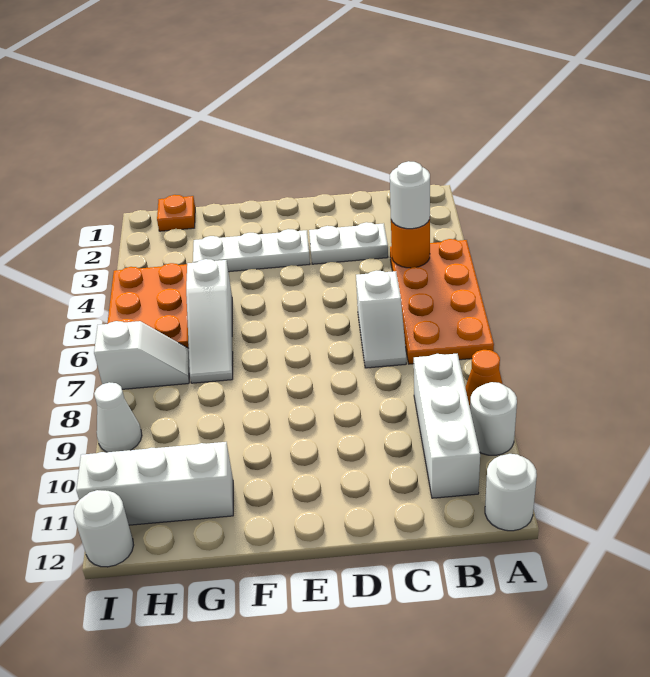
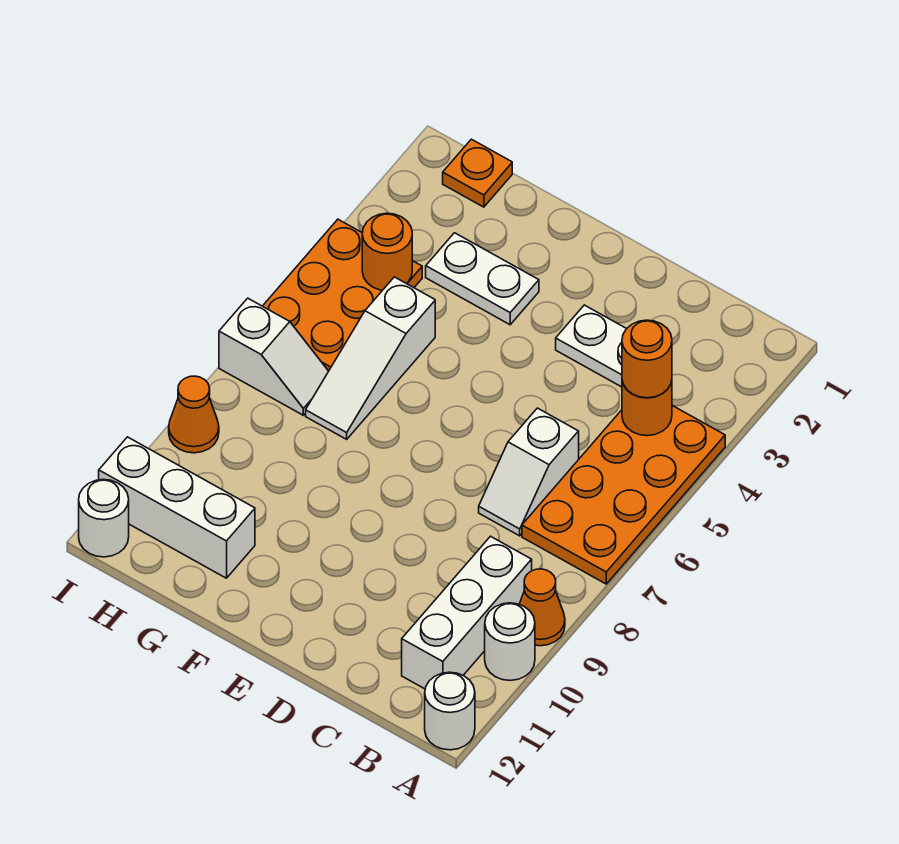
white 1x1 round brick [390,161,430,229] -> orange 1x1 round brick [622,320,672,398]
white 1x3 plate [193,229,310,272] -> white 1x2 plate [426,233,539,325]
none -> orange 1x1 round brick [362,213,412,290]
white 1x1 cone [94,382,142,452] -> orange 1x1 cone [169,376,219,453]

